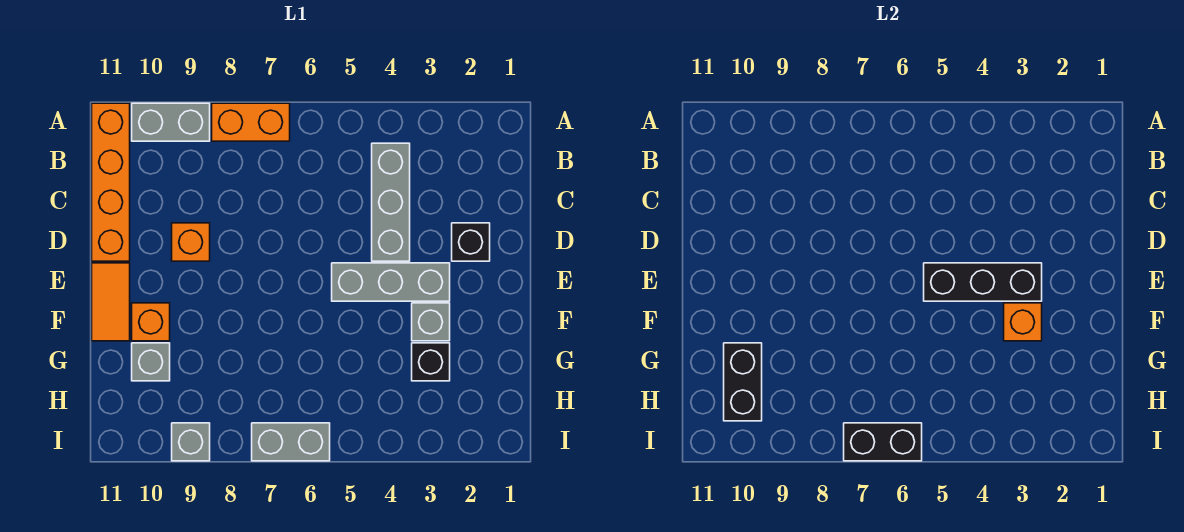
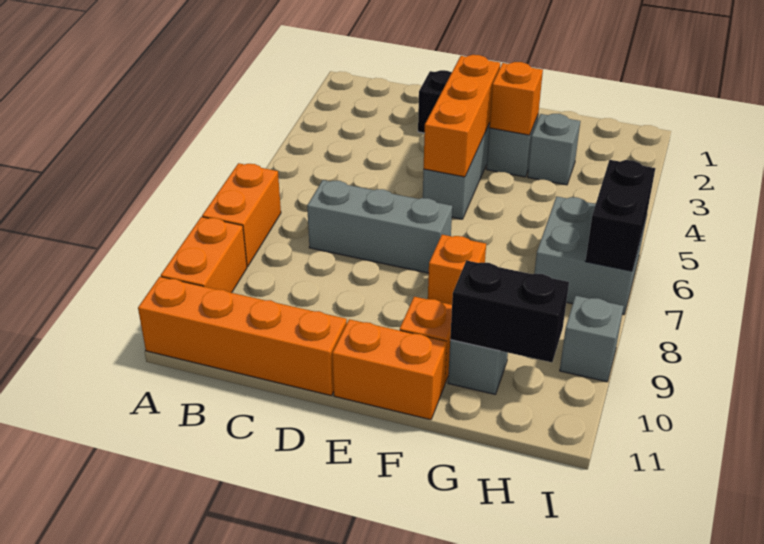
grey 1x2 brick [132,103,210,141] -> orange 1x2 brick [161,217,247,293]
grey 1x3 brick [372,143,410,261] -> grey 1x3 brick moved to [307,180,452,273]
orange 1x1 brick [172,223,210,261] -> orange 1x1 brick moved to [428,235,486,305]
black 1x3 brick [924,263,1042,301] -> orange 1x3 brick [424,55,500,177]
orange 1x2 tile [92,263,130,341] -> orange 1x2 brick [332,319,447,420]
black 1x1 brick [412,343,450,381] -> grey 1x1 brick [528,114,580,185]
grey 1x2 brick [252,423,330,461] -> grey 2x2 brick [534,196,646,315]

